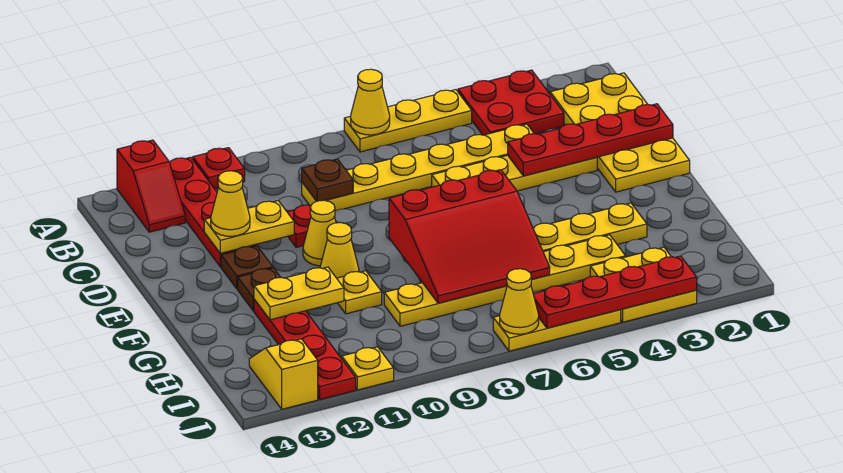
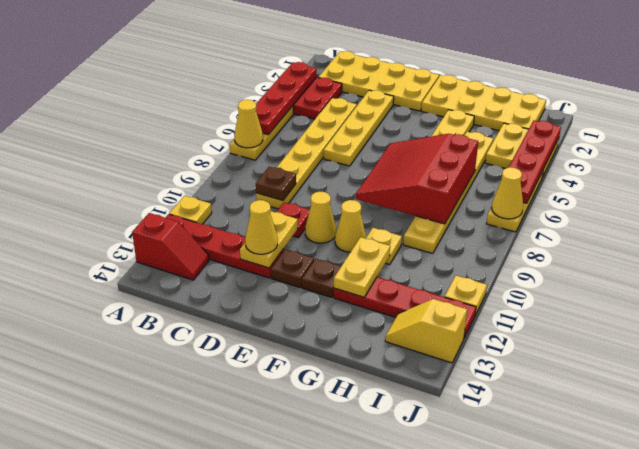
red 1x1 plate [193,148,245,189] -> yellow 1x1 plate [169,196,212,224]
red 1x4 plate [508,104,673,176] -> red 1x4 plate moved to [256,62,317,135]
none -> yellow 2x4 plate [421,75,546,131]
red 3x3 slope [389,170,550,303] -> red 3x3 slope turned to [356,134,478,224]

